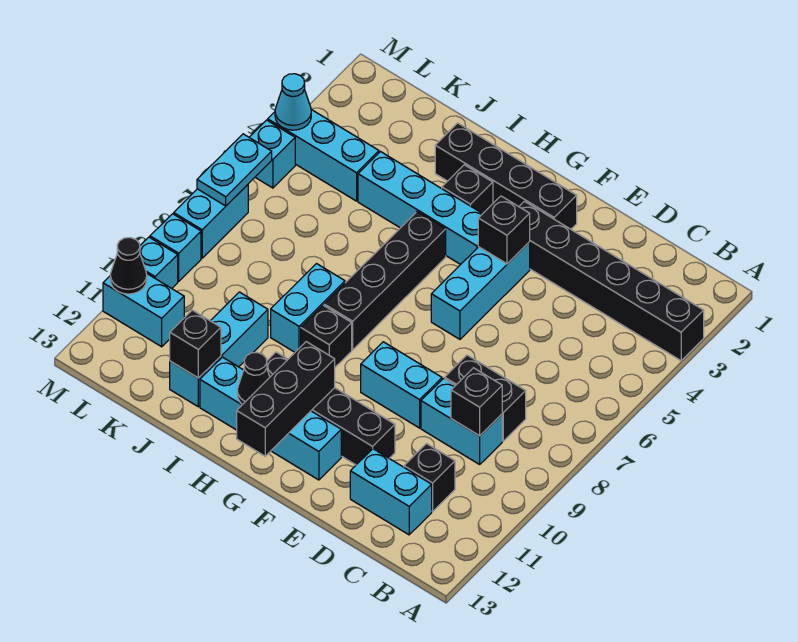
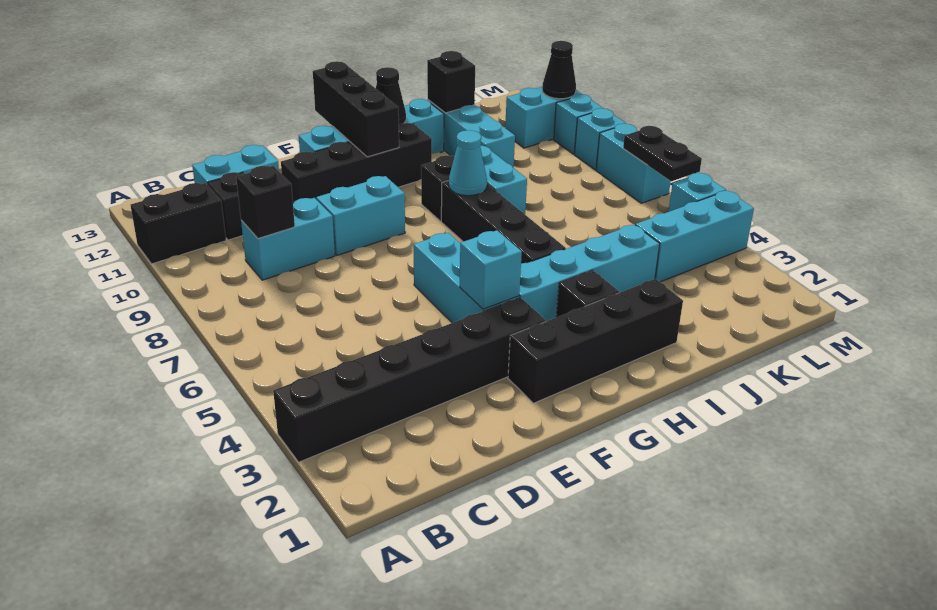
black 1x2 brick [445,355,526,441] -> black 1x2 brick moved to [131,183,226,264]
black 1x1 brick [478,196,530,264] -> cyan 1x1 brick [460,230,522,309]
cyan 1x1 cone [275,74,311,130] -> cyan 1x1 cone moved to [449,130,487,196]
cyan 1x2 plate [197,134,272,206] -> black 1x2 plate [623,126,702,181]

